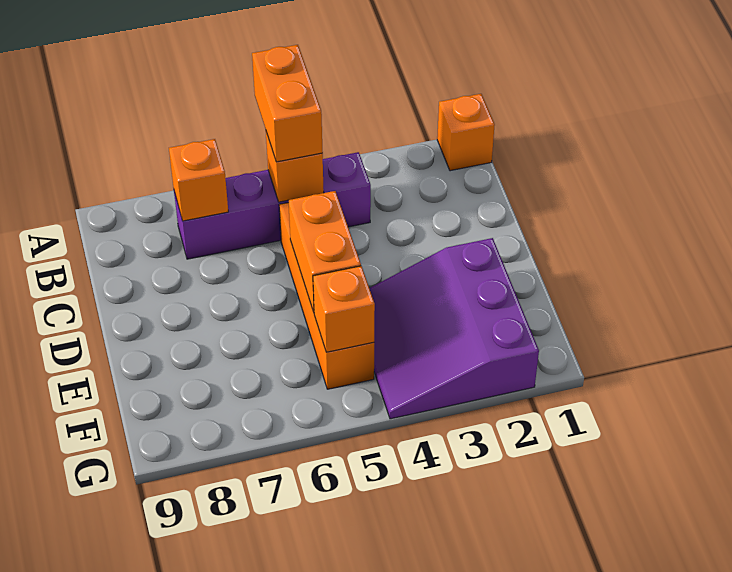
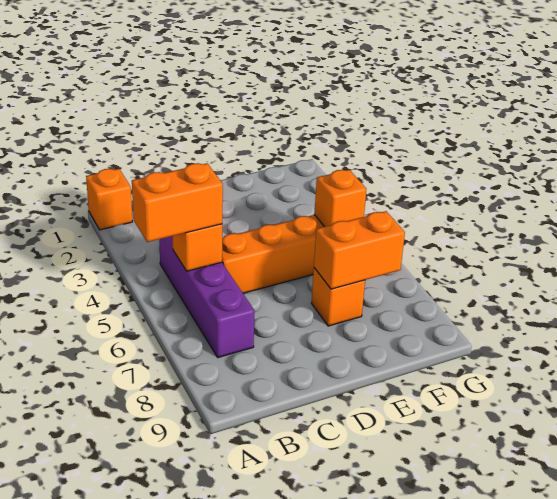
orange 1x1 brick [169,139,228,221] -> orange 1x1 brick moved to [312,268,365,326]
orange 1x2 brick [288,191,361,312] -> orange 1x2 brick moved to [314,211,405,289]
purple 3x3 slope [369,238,539,419] -> none

